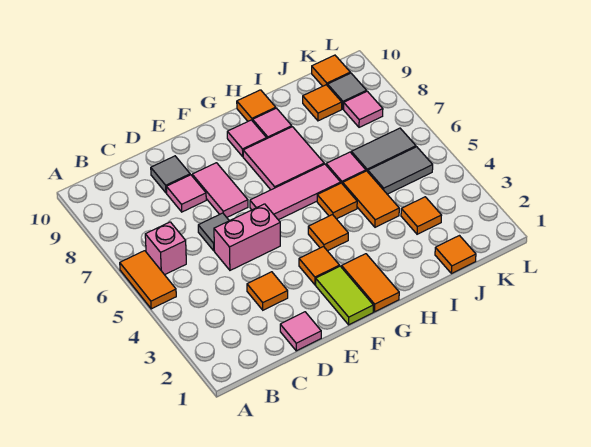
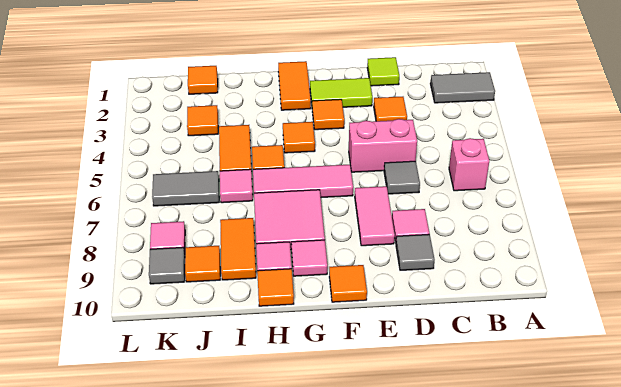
orange 1x2 tile [120,251,176,309] -> orange 1x2 tile moved to [220,218,256,280]
pink 1x1 tile [280,312,321,351] -> lime 1x1 tile [367,57,399,86]
lime 1x2 tile [316,266,373,325] -> lime 1x2 tile turned to [310,78,372,107]
grey 1x2 tile [368,147,433,194] -> grey 1x2 tile moved to [430,72,495,103]
orange 1x1 tile [312,55,350,86] -> orange 1x1 tile moved to [329,265,367,302]

